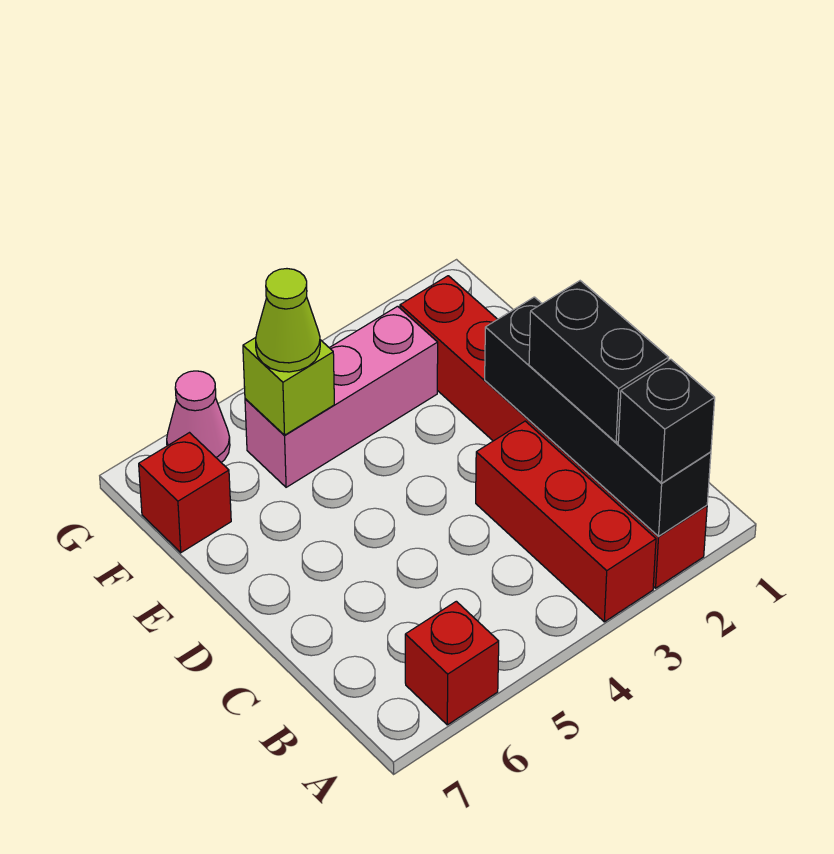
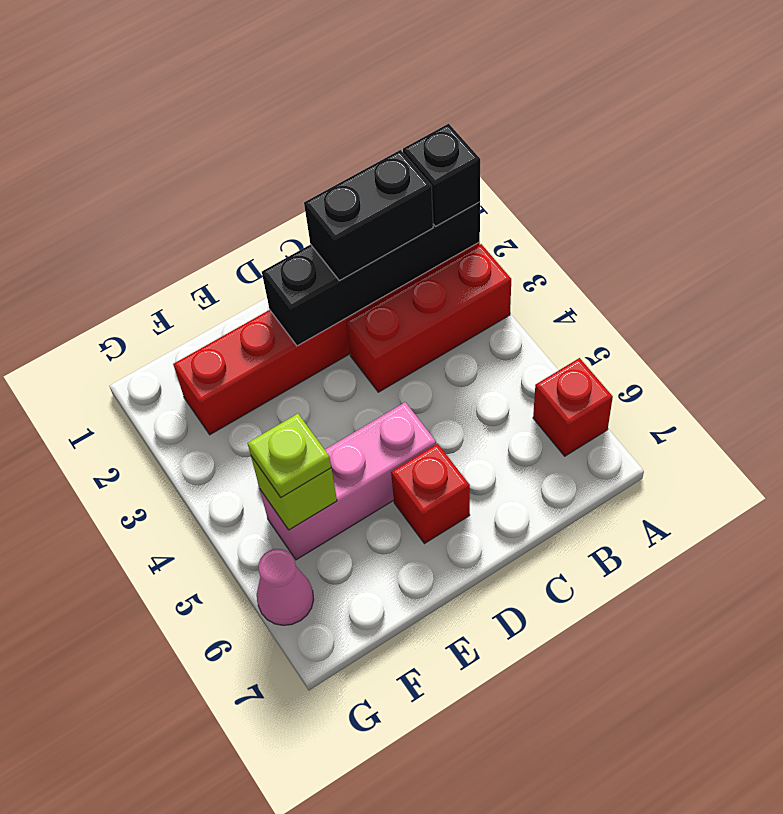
pink 1x3 brick [245,306,438,487] -> pink 1x3 brick turned to [260,402,436,560]
lime 1x1 cone [256,269,320,372] -> lime 1x1 plate [248,414,331,498]
red 1x1 brick [139,433,231,553] -> red 1x1 brick moved to [391,444,470,544]

